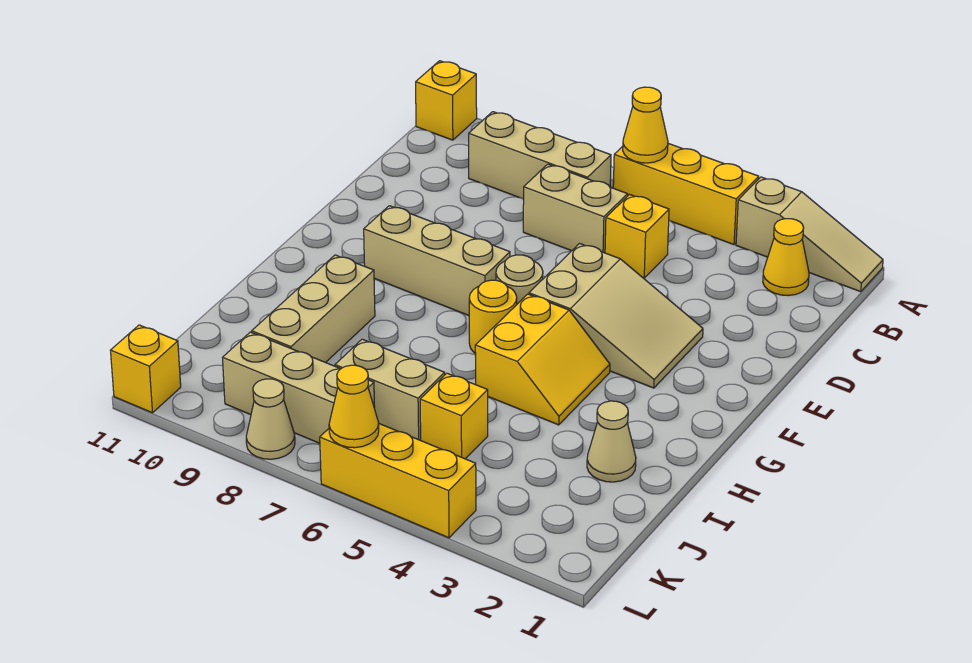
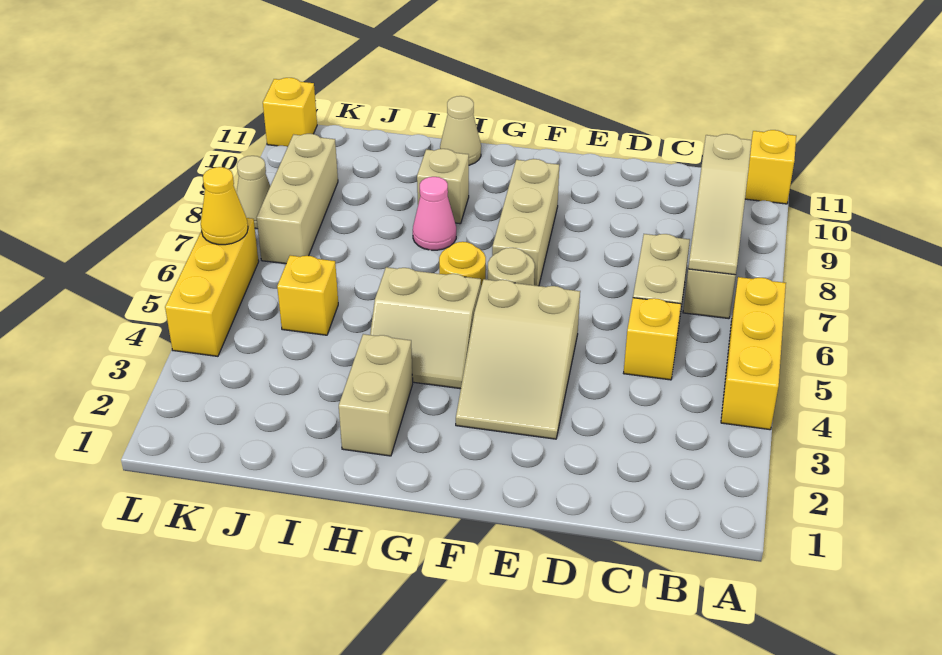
tan 1x3 slope [736,177,883,292] -> tan 1x3 slope moved to [688,134,752,275]
yellow 1x1 cone [623,87,668,163] -> none
yellow 1x1 cone [763,219,809,296] -> none
yellow 2x2 slope [475,294,610,425] -> tan 2x2 slope [370,267,481,389]
none -> pink 1x1 cone [413,177,456,250]
tan 1x3 brick [252,255,375,363] -> tan 1x1 brick [417,149,469,224]
tan 1x1 cone [587,401,636,482] -> tan 1x1 cone moved to [440,96,481,165]
tan 1x2 brick [335,339,445,440] -> tan 1x2 brick moved to [339,334,413,456]

